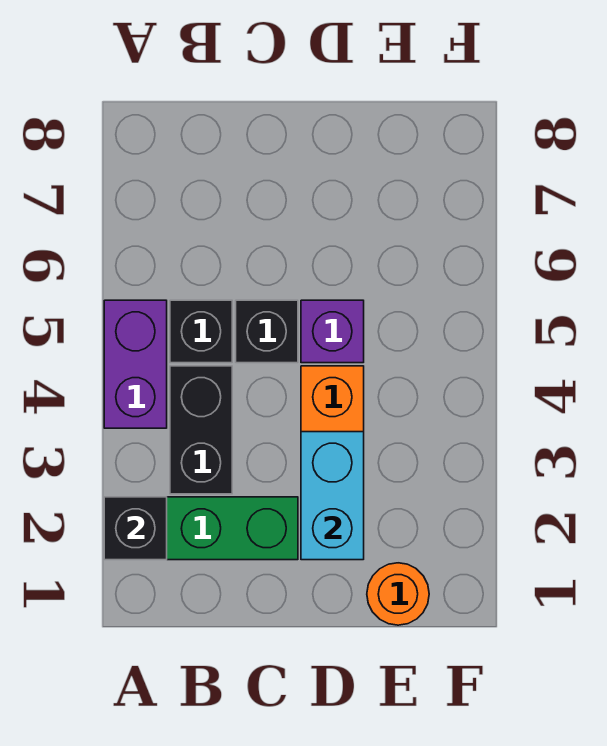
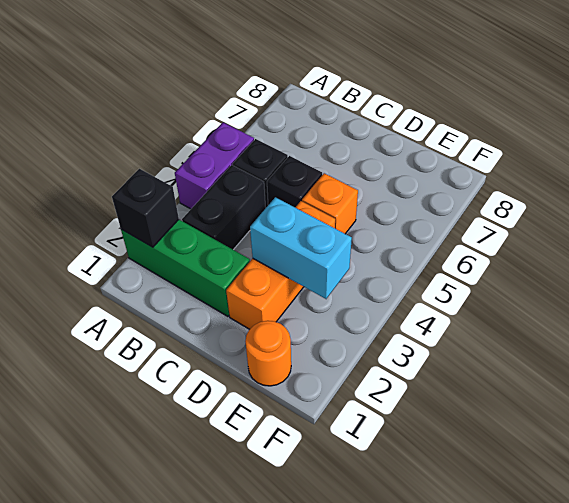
cyan 1x2 brick [301,432,364,560] -> cyan 1x2 brick turned to [250,197,352,299]
purple 1x1 brick [301,300,364,363] -> orange 1x1 brick [302,173,358,234]

